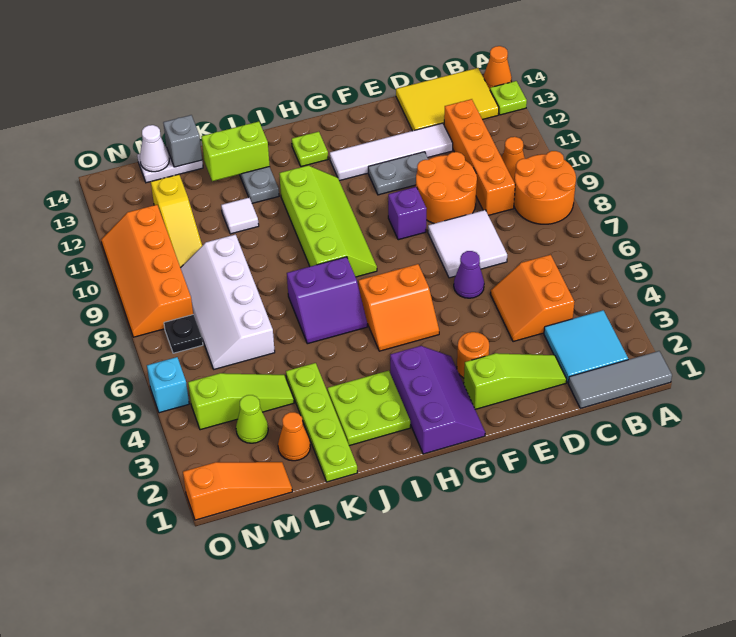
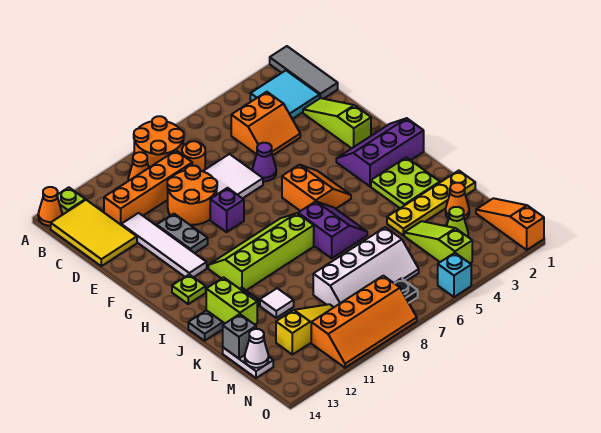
orange 1x1 round brick [457,332,489,378] -> orange 1x1 round brick moved to [182,141,205,171]
lime 1x4 plate [286,363,357,482] -> yellow 1x4 plate [387,171,475,236]

